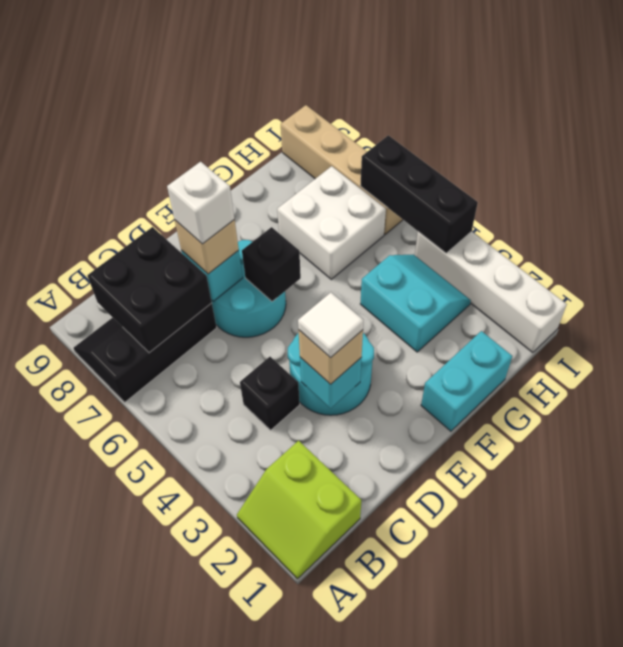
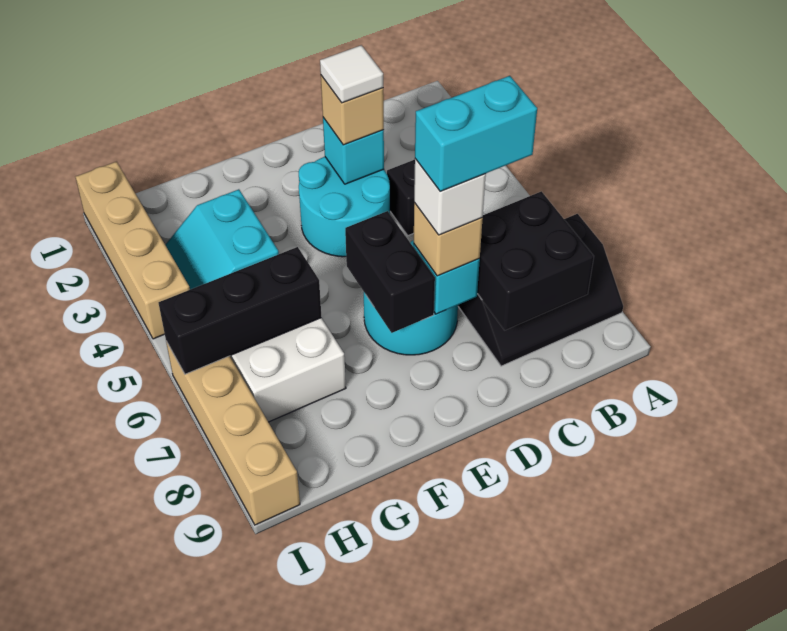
lime 2x2 slope [237,441,361,579] -> none
black 1x1 brick [242,227,301,302] -> black 1x2 brick [345,211,435,333]
cyan 1x2 brick [421,331,512,431] -> cyan 1x2 brick moved to [415,76,537,191]
white 1x4 brick [415,232,567,353] -> tan 1x4 brick [76,162,190,339]
black 1x3 brick [360,135,478,253] -> black 1x3 brick turned to [158,247,322,374]

